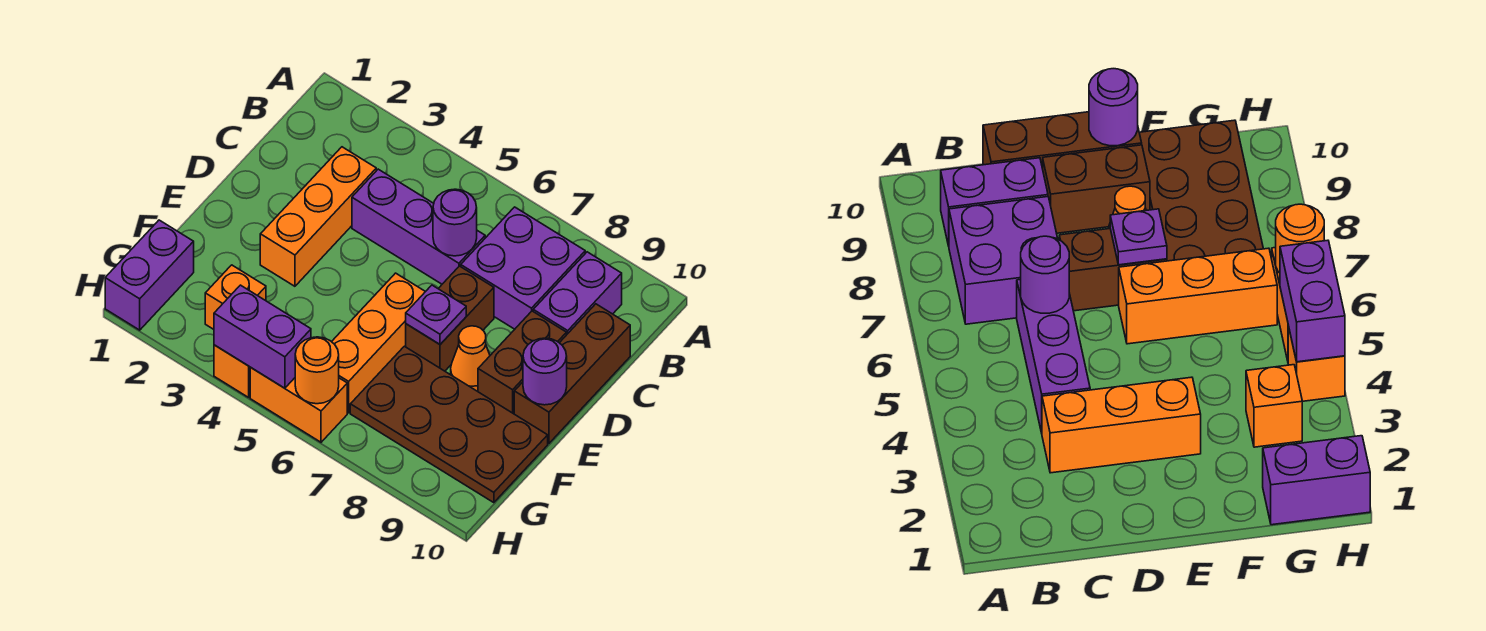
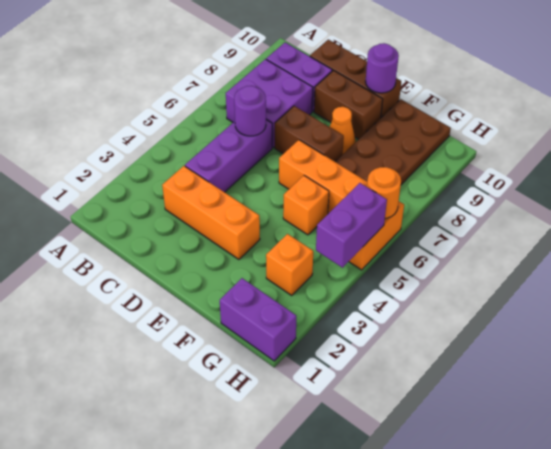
purple 1x1 plate [406,285,466,344] -> none
orange 1x1 brick [214,345,250,397] -> orange 1x1 brick moved to [283,176,329,235]

